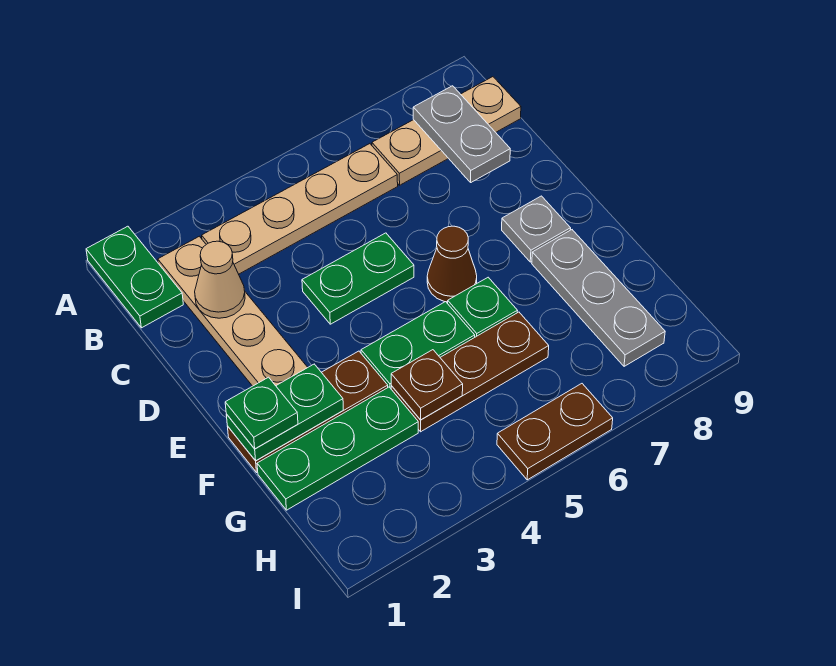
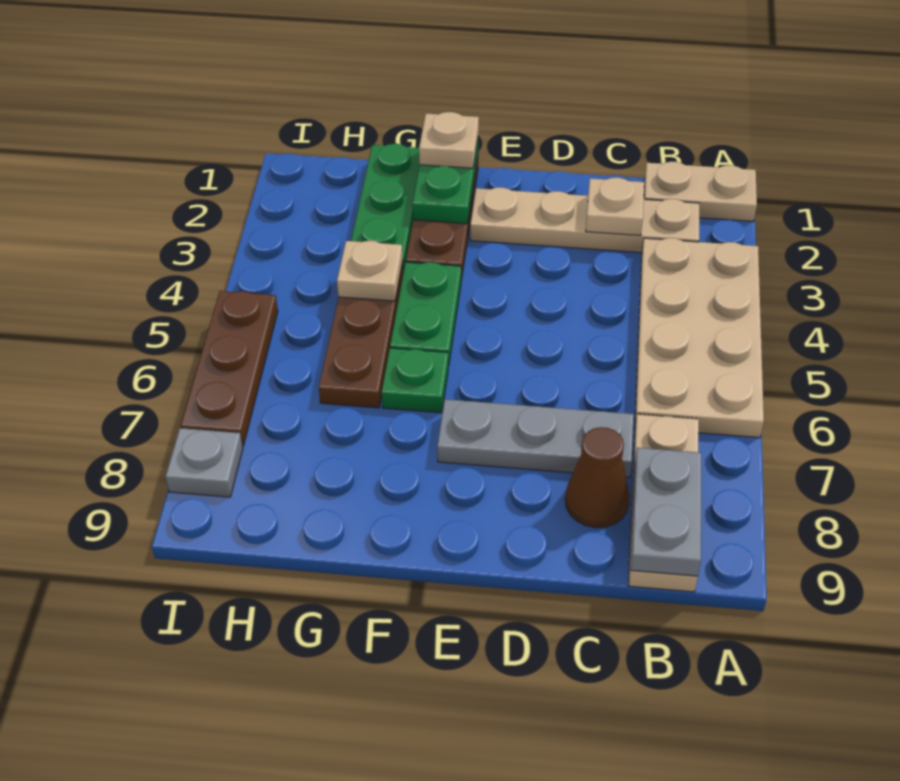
green 1x2 plate [86,226,183,328] -> tan 1x2 plate [644,162,757,221]
tan 1x4 plate [202,144,398,274] -> tan 2x4 plate [635,238,764,438]
grey 1x2 plate [413,86,510,182] -> grey 1x2 plate turned to [631,448,701,576]
tan 1x1 cone [195,241,245,318] -> tan 1x1 plate [586,178,644,236]
green 1x2 plate [302,233,414,324] -> none
brown 1x1 cone [427,226,477,302] -> brown 1x1 cone moved to [565,427,630,528]
grey 1x1 plate [502,196,571,262] -> grey 1x1 plate moved to [165,428,243,497]
green 1x1 plate [225,377,298,449] -> tan 1x1 plate [419,112,479,168]
grey 1x3 plate [532,230,665,366] -> grey 1x3 plate moved to [437,399,634,477]
brown 1x1 plate [391,350,463,420] -> tan 1x1 plate [337,241,403,301]
brown 1x2 plate [497,384,613,480] -> brown 1x3 plate [180,291,278,446]

